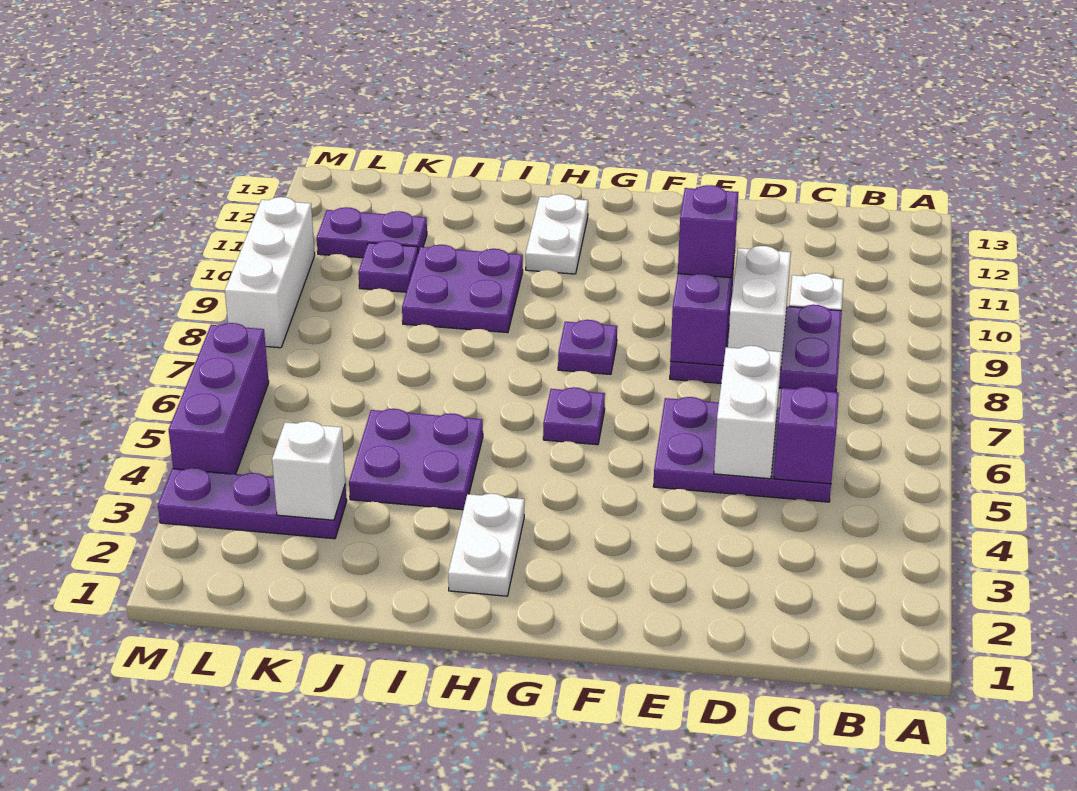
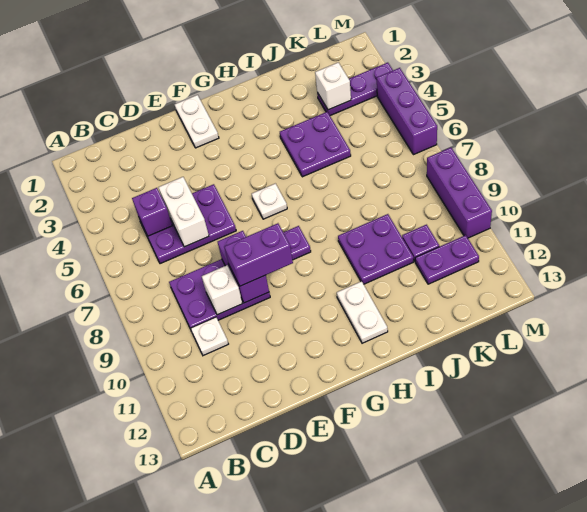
white 1x2 brick [728,246,791,370] -> white 1x1 brick [202,265,243,315]
purple 1x1 brick [678,185,738,278] -> purple 1x2 brick [224,223,293,286]
purple 1x1 plate [543,387,605,445] -> white 1x1 plate [252,183,287,219]
white 1x2 plate [448,494,524,596] -> white 1x2 plate moved to [175,95,219,148]
white 1x3 brick [225,197,315,348] -> purple 1x3 brick [427,148,492,238]

